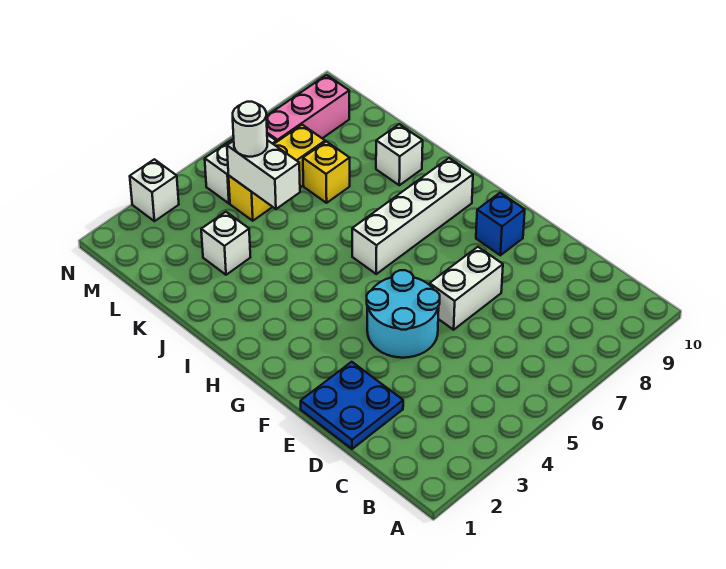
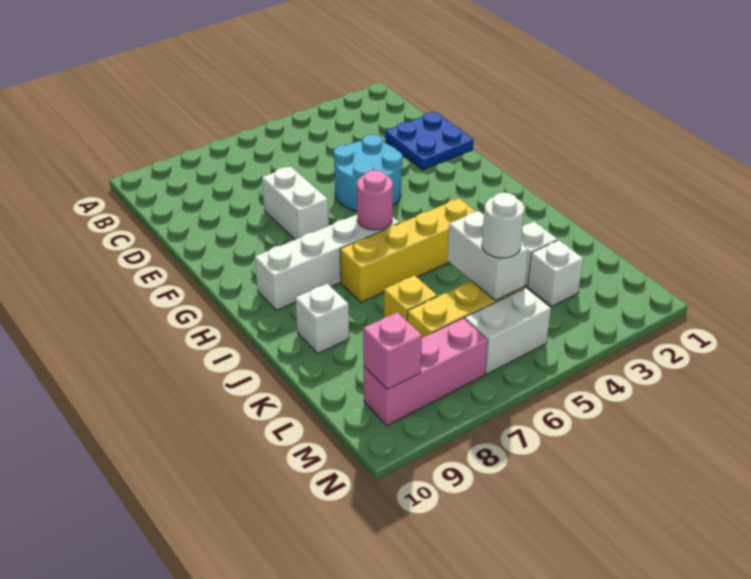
white 1x2 brick [430,247,503,330] -> white 1x2 brick turned to [262,166,329,240]
blue 1x1 brick [476,193,525,255] -> none
none -> pink 1x1 round brick [357,170,393,230]
none -> yellow 1x4 brick [340,198,476,302]
none -> pink 1x1 brick [363,312,422,389]
white 1x1 brick [130,159,179,221] -> white 1x1 brick moved to [528,240,583,306]

